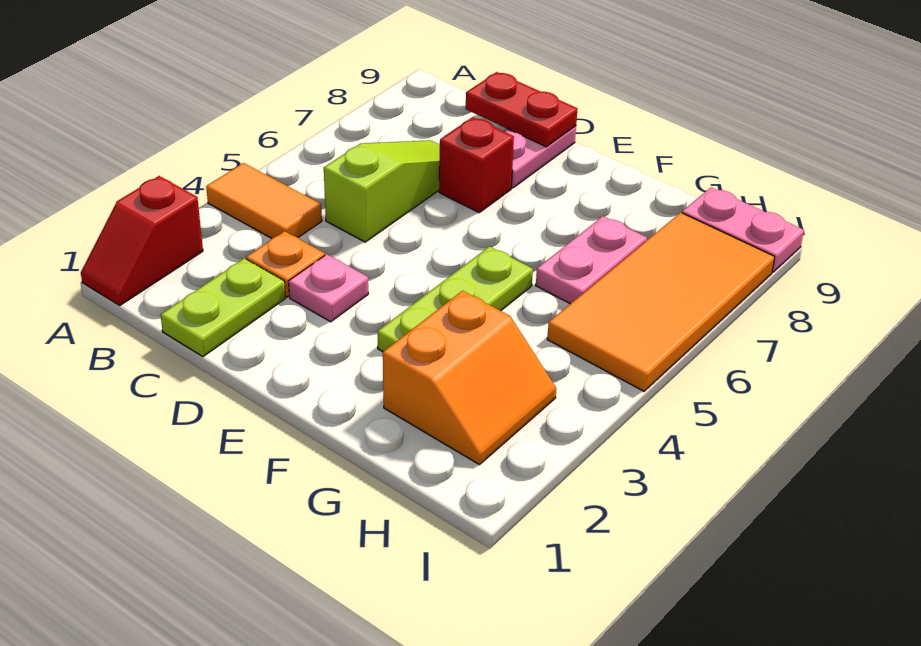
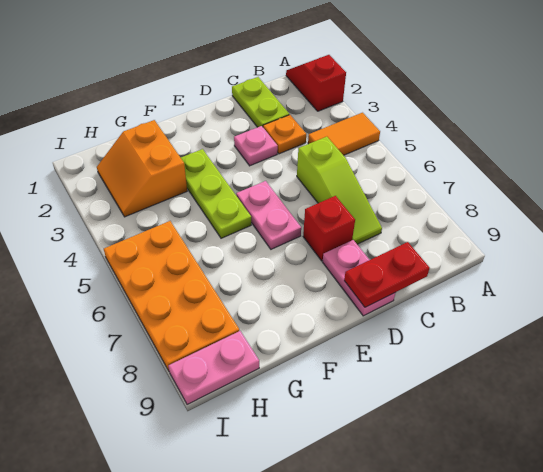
pink 1x2 plate [536,216,647,304] -> pink 1x2 plate moved to [236,181,301,249]
orange 2x4 tile [547,213,775,391] -> orange 2x4 plate [104,221,239,371]

